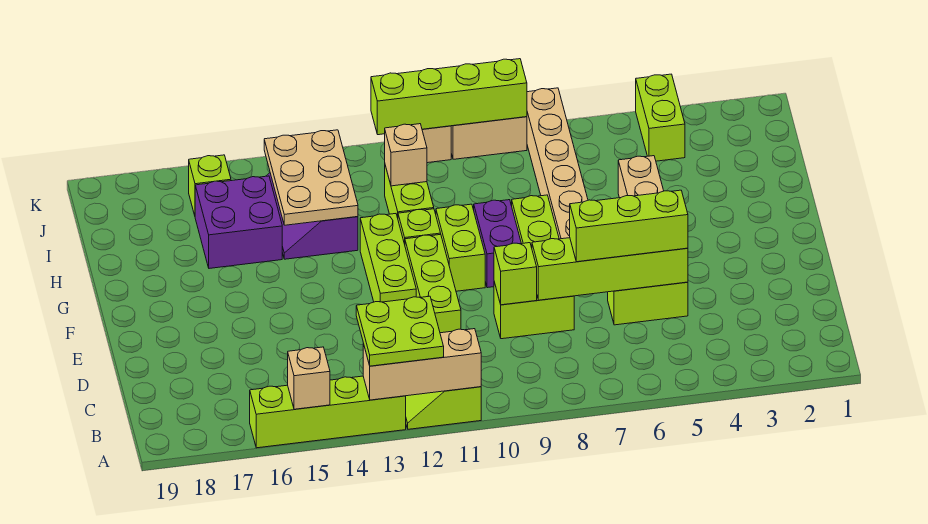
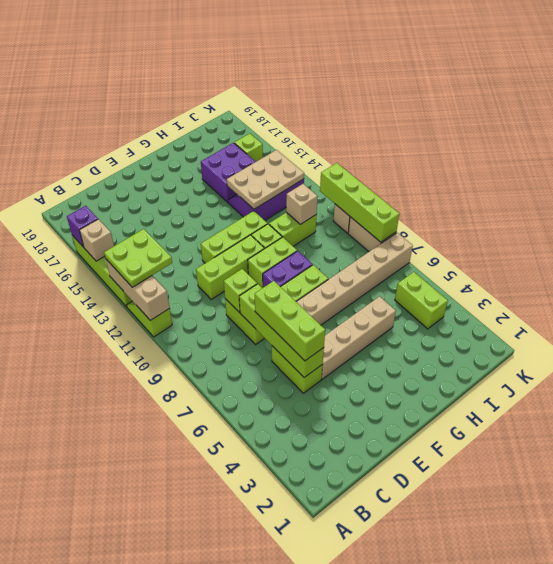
none -> purple 1x1 brick [67,206,98,247]
lime 1x2 brick [636,74,685,161] -> lime 1x2 brick turned to [395,272,448,329]

